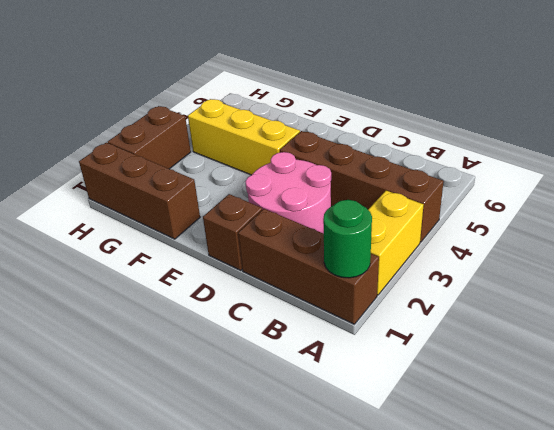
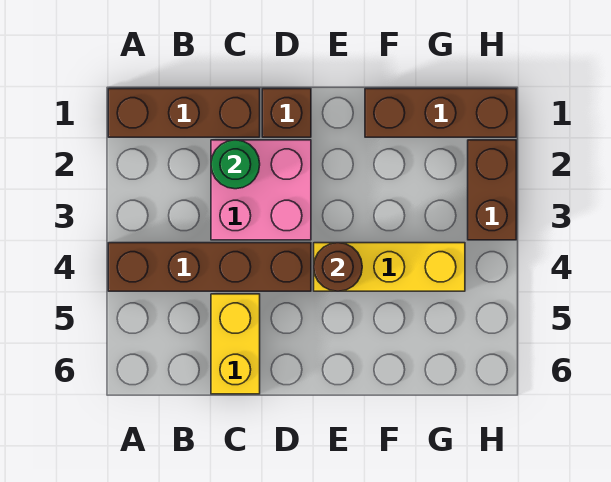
green 1x1 round brick [323,200,372,278] -> green 1x1 round brick moved to [211,140,260,189]
yellow 1x2 brick [368,191,424,295] -> yellow 1x2 brick moved to [211,294,260,394]
pink 2x2 round brick [245,152,331,234] -> pink 2x2 brick [211,140,311,240]
none -> brown 1x1 round brick [314,243,362,291]

